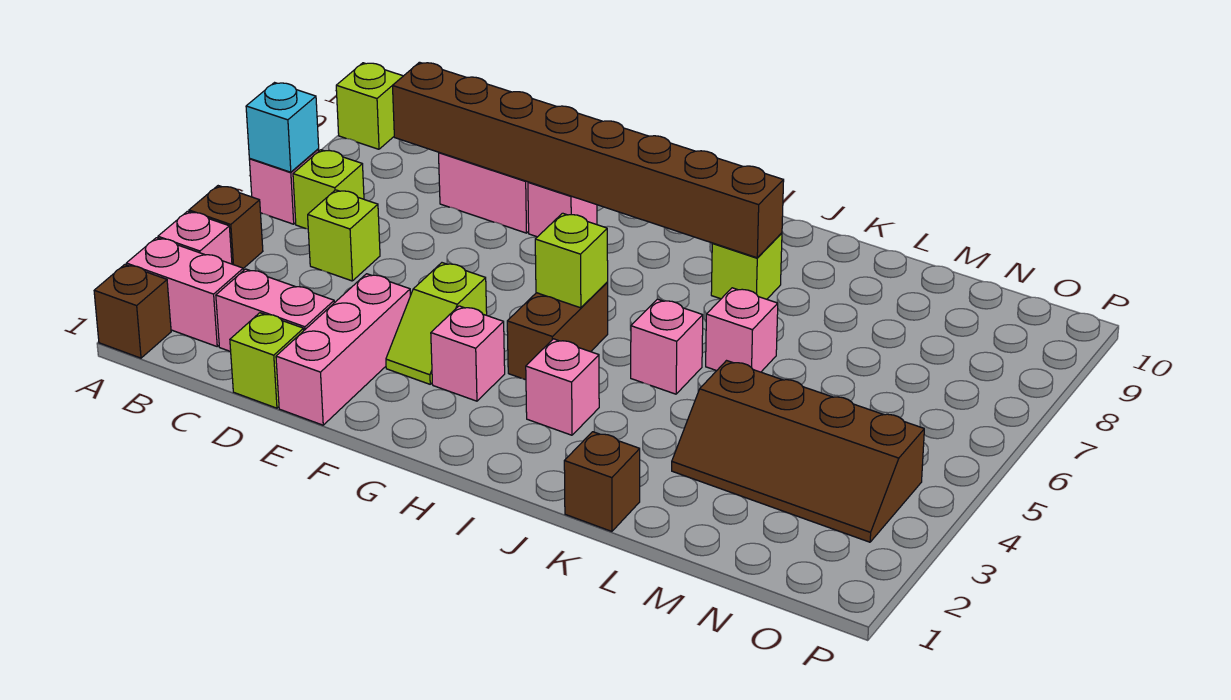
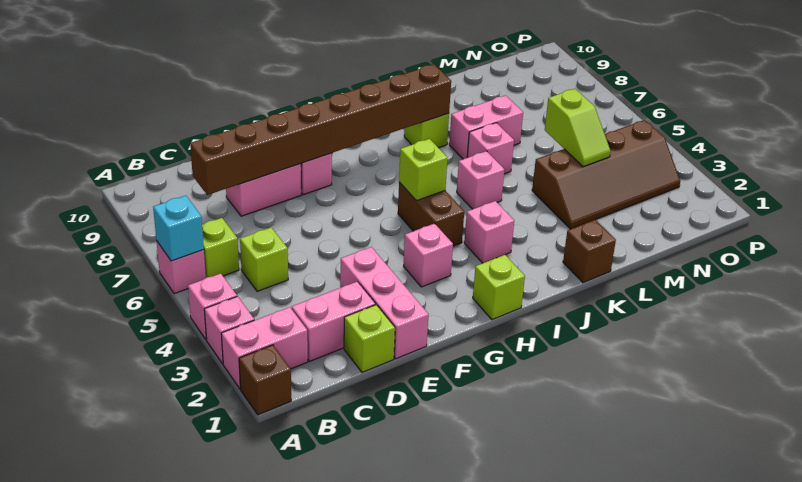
brown 1x1 brick [189,186,263,268] -> pink 1x1 brick [188,273,237,340]
lime 1x1 brick [336,63,403,149] -> lime 1x1 brick moved to [473,255,525,320]
lime 1x2 slope [386,263,487,384] -> lime 1x2 slope moved to [545,89,611,167]
none -> pink 1x2 brick [449,95,523,159]

